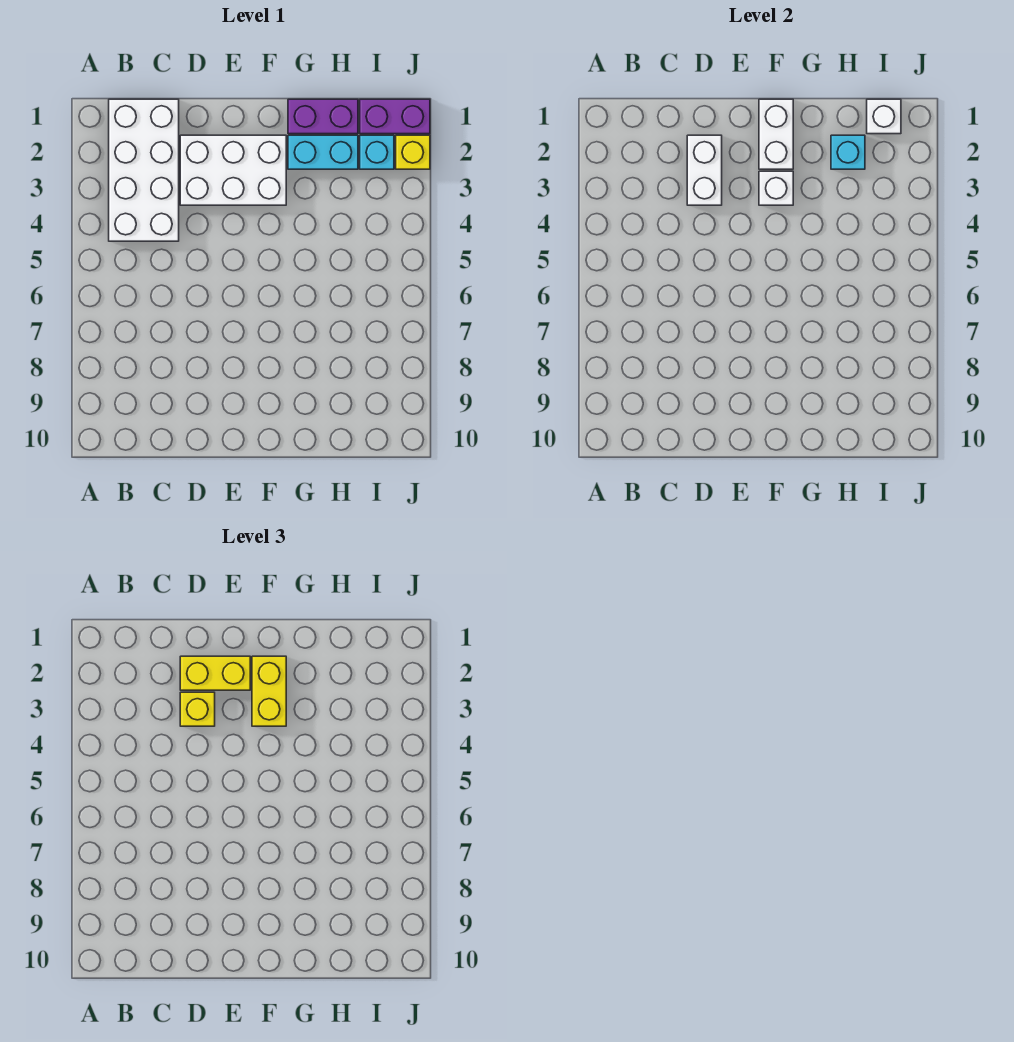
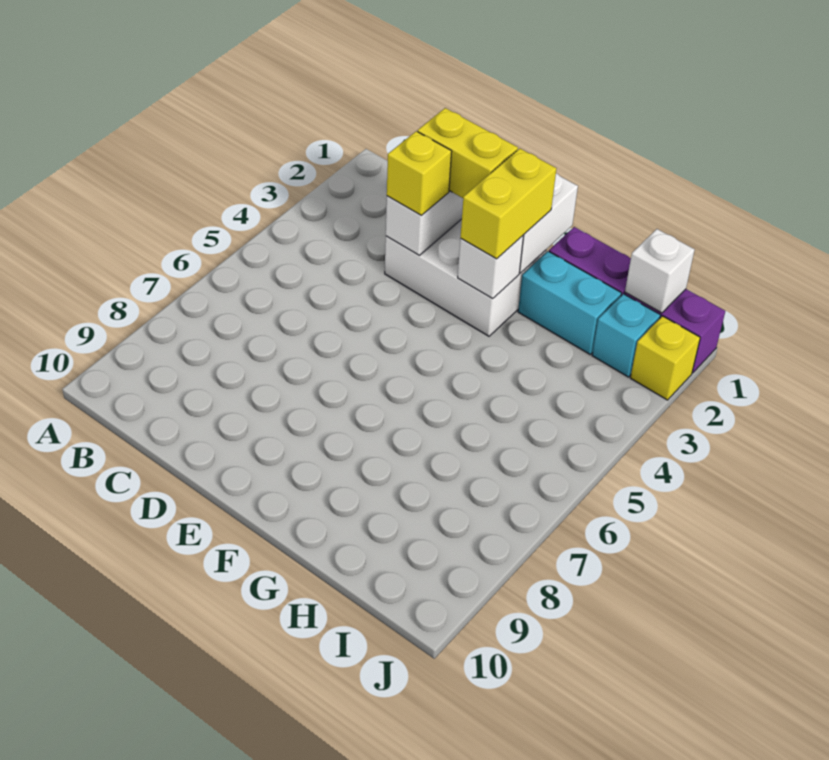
white 2x4 brick [109,99,179,241] -> none
cyan 1x1 brick [831,135,865,169] -> none

